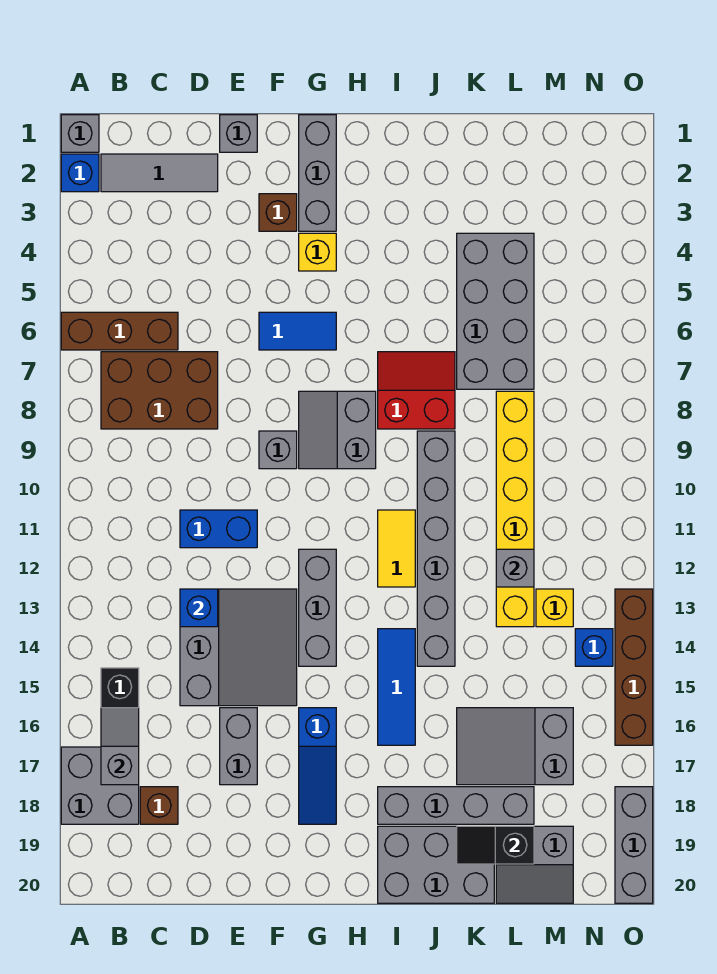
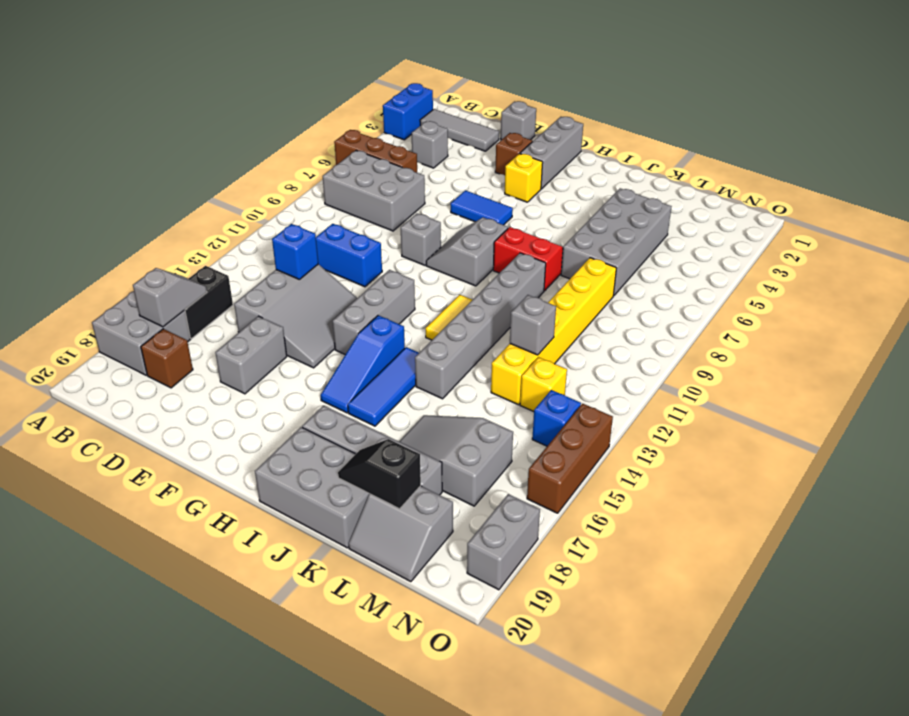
grey 1x1 brick [61,115,99,152] -> grey 1x1 brick moved to [412,121,448,168]
blue 1x1 brick [61,154,99,192] -> blue 1x2 brick [383,83,433,140]
brown 2x3 brick [101,352,218,429] -> grey 2x3 brick [323,150,425,231]
blue 1x3 slope [299,708,336,824] -> blue 1x3 slope moved to [321,315,405,413]
brown 1x4 brick [615,589,653,745] -> brown 1x3 brick [527,404,613,513]
grey 1x3 brick [615,787,653,903] -> grey 1x2 brick [467,494,540,590]

